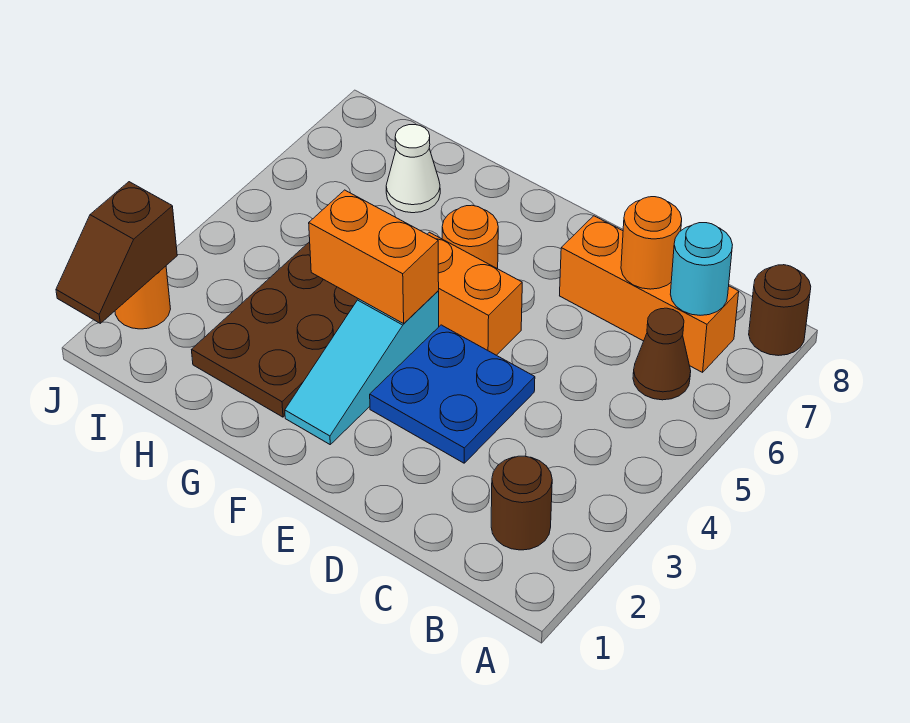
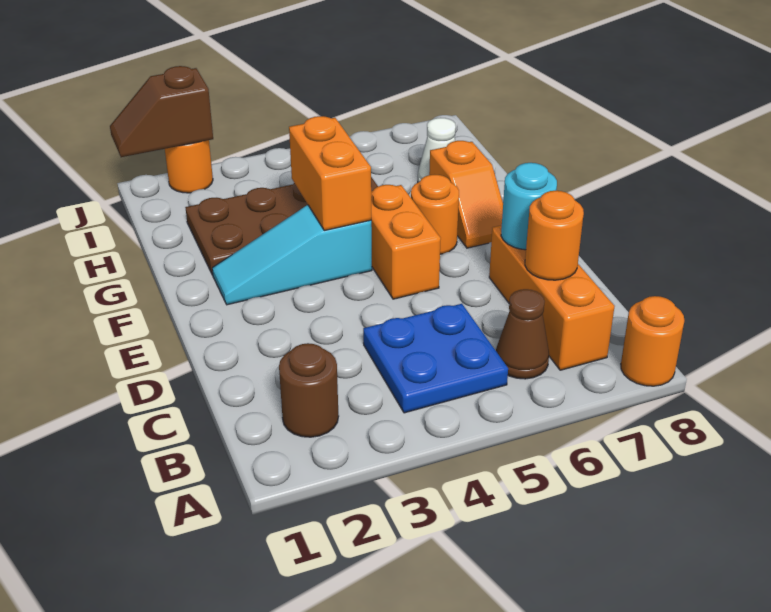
brown 1x1 round brick [749,265,811,356] -> orange 1x1 round brick [621,296,684,386]
cyan 1x1 round brick [670,223,732,315] -> cyan 1x1 round brick moved to [501,163,557,250]
blue 2x2 plate [370,325,535,463] -> blue 2x2 plate moved to [363,304,508,413]
none -> orange 1x2 slope [429,141,503,248]

